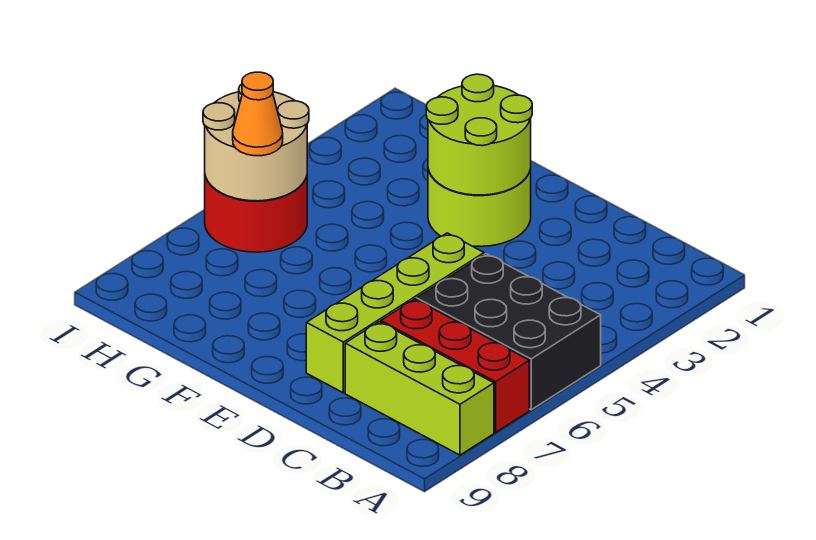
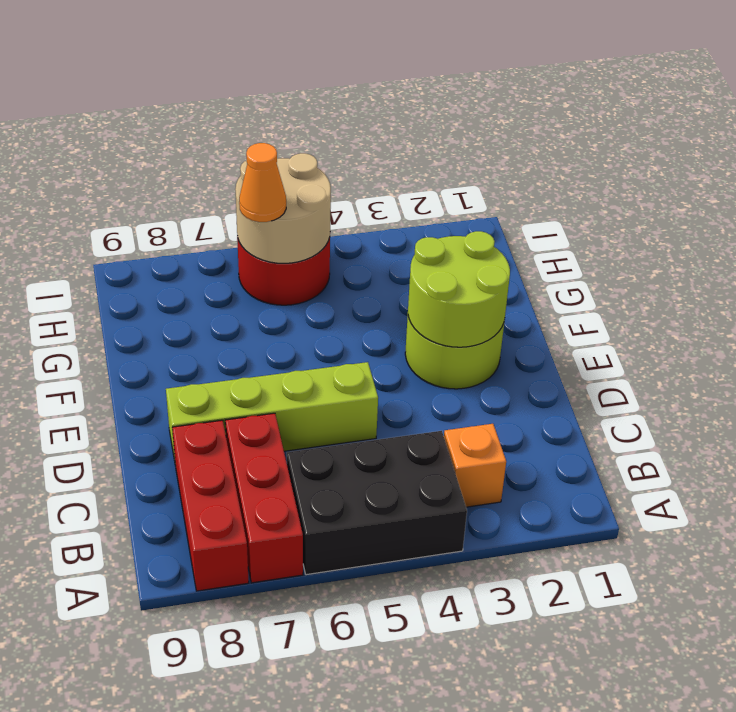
black 2x3 brick [417,254,601,410] -> black 2x3 brick turned to [287,431,467,575]
lime 1x3 brick [345,322,494,455] -> red 1x3 brick [172,420,249,591]
none -> orange 1x1 brick [444,424,506,507]

